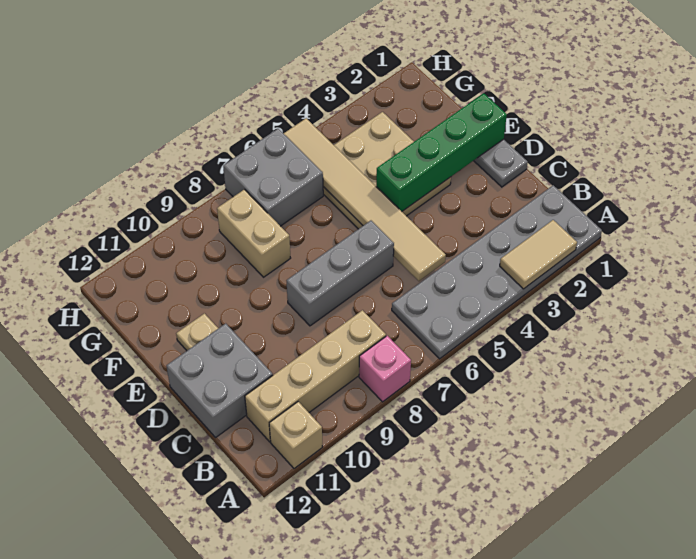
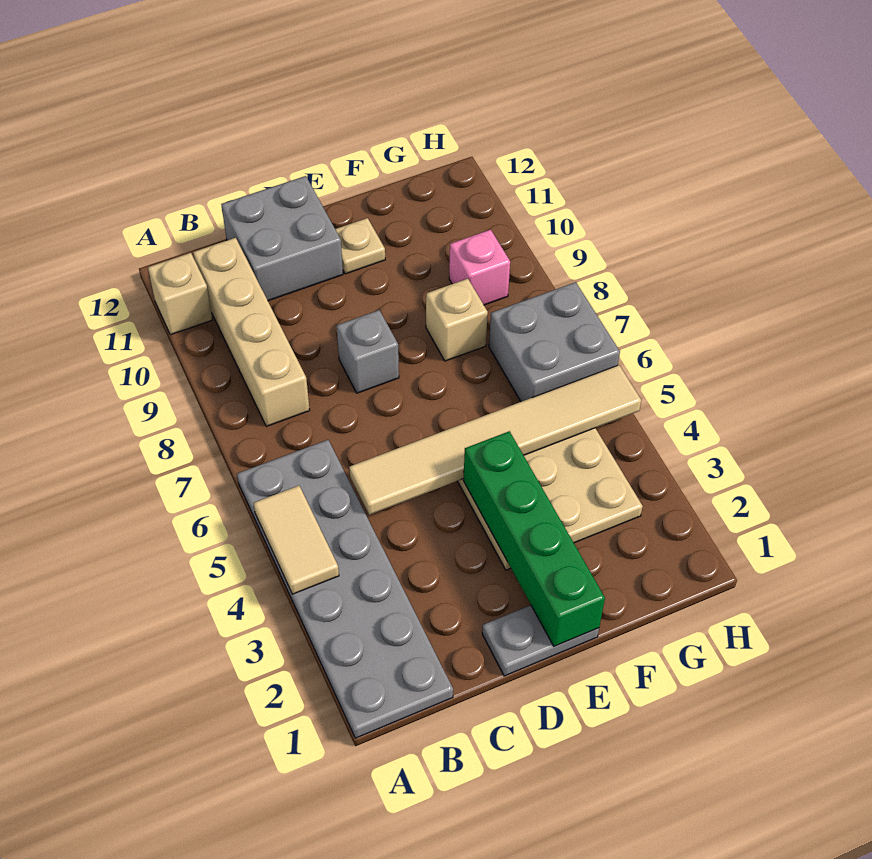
tan 1x2 tile [500,220,577,289] -> tan 1x2 tile moved to [254,486,339,594]
pink 1x1 brick [359,336,411,402] -> pink 1x1 brick moved to [449,230,510,305]
grey 1x3 brick [287,221,394,326] -> grey 1x1 brick [337,310,399,393]
tan 1x2 brick [217,189,290,277] -> tan 1x1 brick [426,279,488,361]

